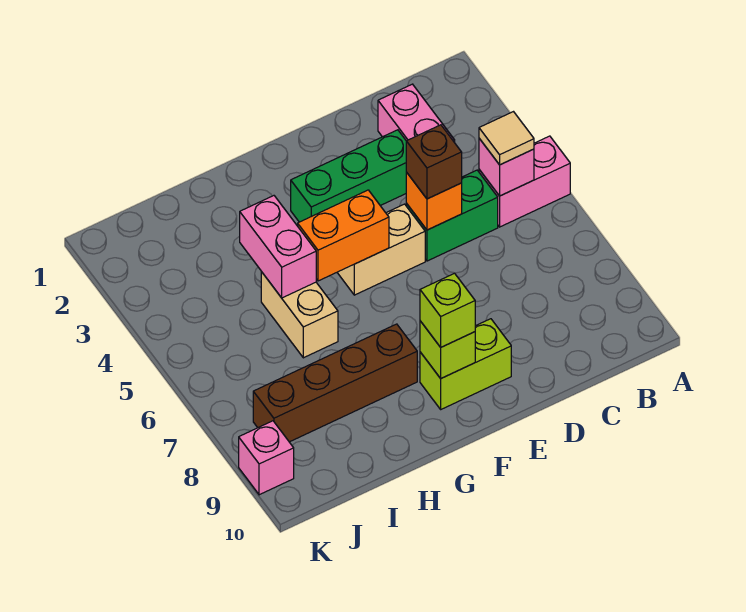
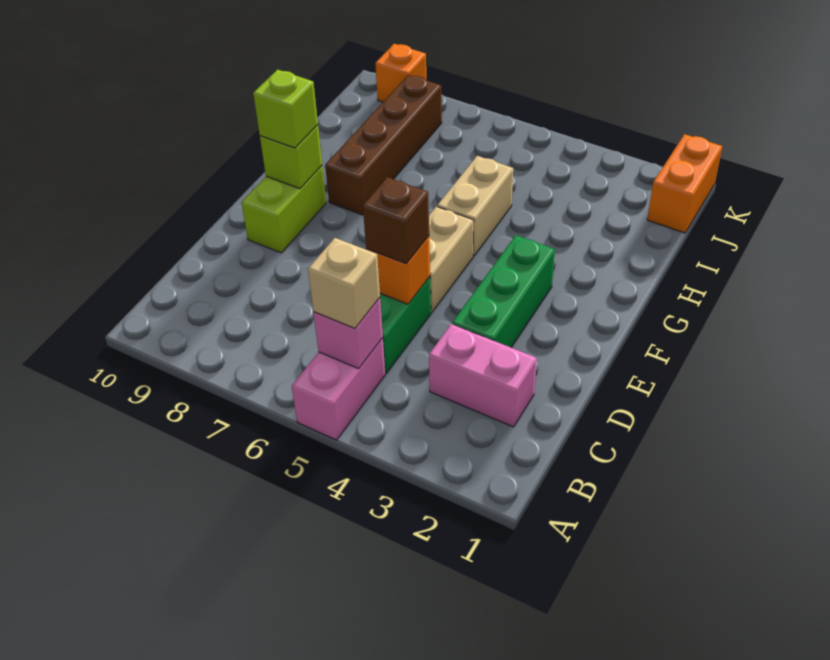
tan 1x1 tile [479,112,534,165] -> tan 1x1 brick [308,238,380,328]
orange 1x2 brick [298,190,389,281] -> orange 1x2 brick moved to [647,134,722,233]
pink 1x2 brick [240,196,316,298] -> none
tan 1x2 brick [261,272,338,358] -> tan 1x2 brick turned to [437,156,513,256]
pink 1x1 brick [239,421,294,495] -> orange 1x1 brick [375,44,426,102]

